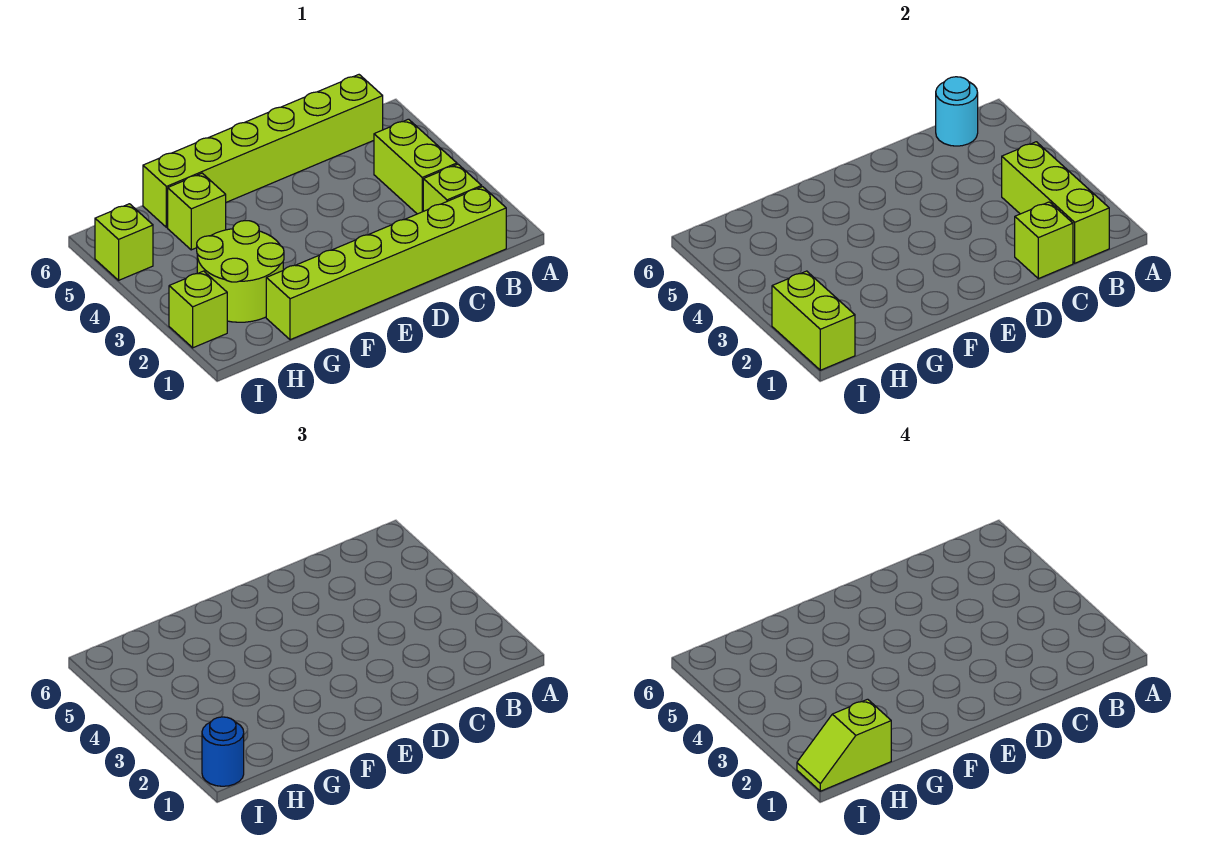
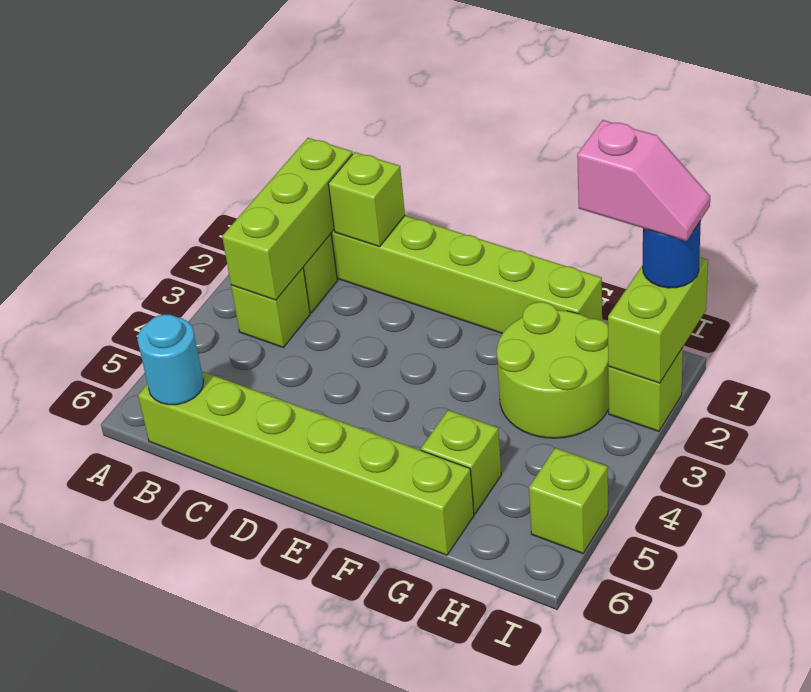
lime 1x2 brick [374,119,457,214] -> lime 1x1 brick [231,268,310,347]
lime 1x2 slope [797,699,891,791] -> pink 1x2 slope [577,120,710,241]

